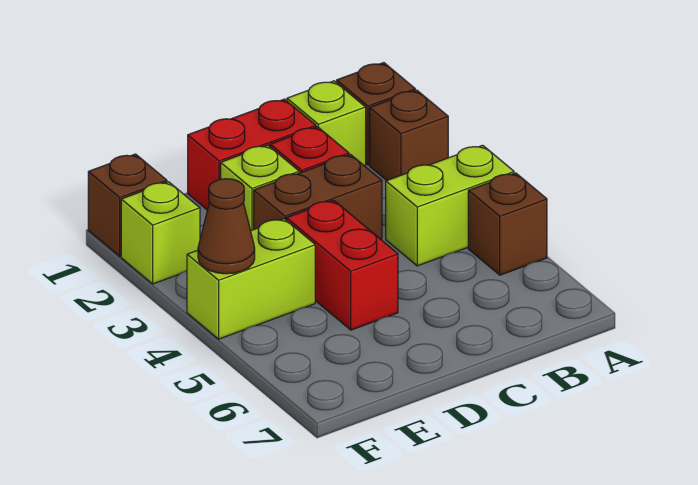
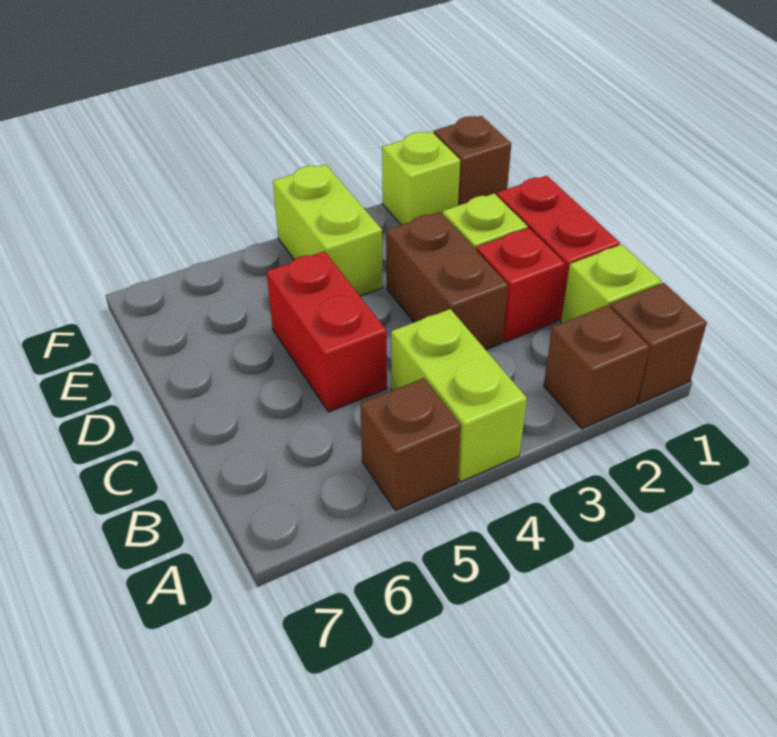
red 1x2 brick [286,200,398,330] -> red 1x2 brick turned to [266,251,387,412]
brown 1x1 cone [198,179,255,274] -> none

